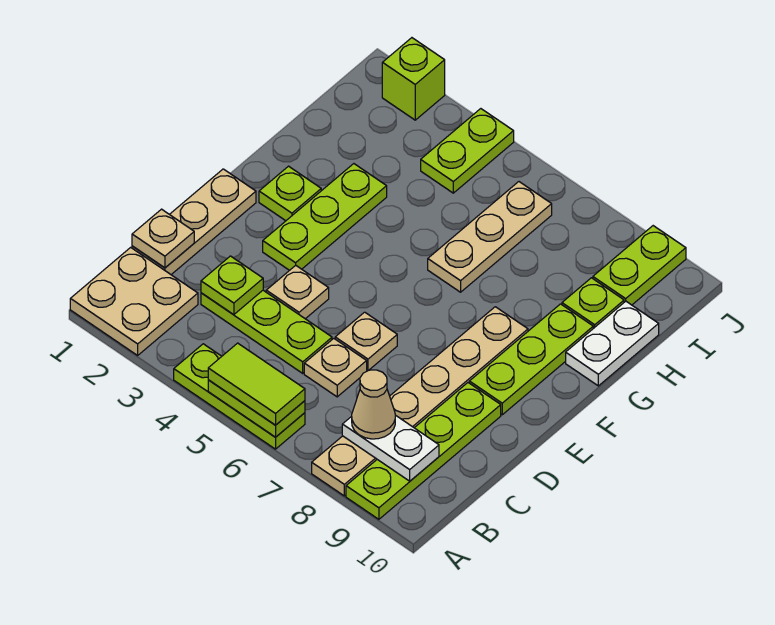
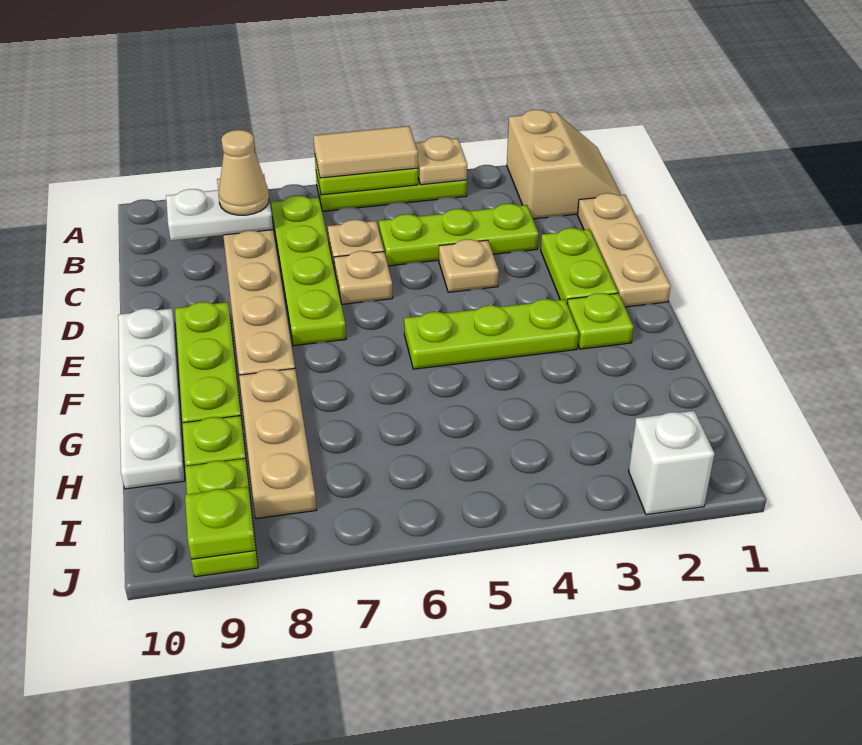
tan 2x2 plate [70,247,198,355] -> tan 2x2 slope [507,110,621,219]
lime 1x2 tile [208,343,305,425] -> tan 1x2 tile [313,126,418,178]
lime 1x4 plate [346,383,501,519] -> lime 1x4 plate moved to [271,196,346,346]
tan 1x1 plate [132,209,194,268] -> tan 1x1 plate moved to [415,136,467,185]
lime 1x1 plate [201,256,263,315] -> lime 1x1 plate moved to [185,487,256,559]
lime 1x3 plate [263,164,387,270] -> lime 1x3 plate turned to [404,299,579,369]
tan 1x3 plate [428,182,552,292] -> tan 1x3 plate moved to [239,368,316,519]
white 1x2 plate [566,301,659,386] -> white 1x4 plate [118,308,185,489]
lime 1x2 plate [421,109,514,193] -> lime 1x2 plate moved to [541,228,618,303]
lime 1x1 brick [382,38,445,120] -> white 1x1 brick [629,411,715,515]

